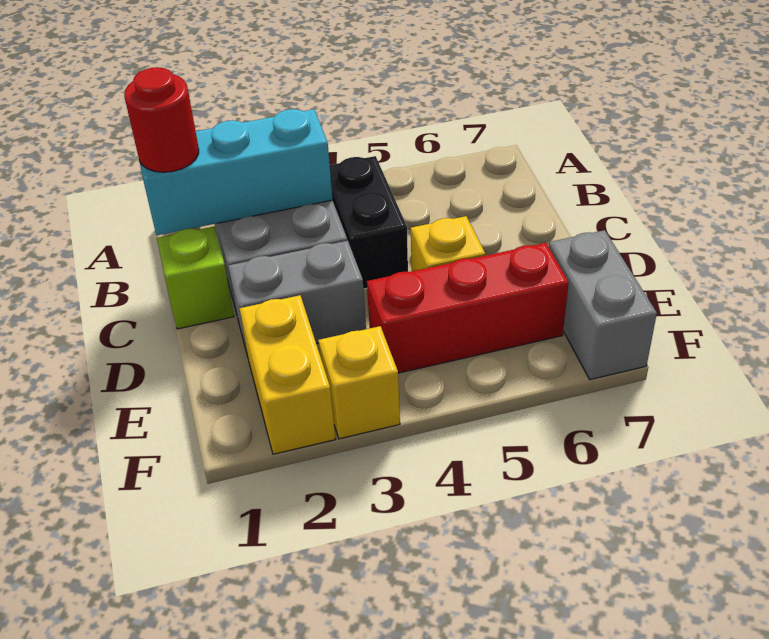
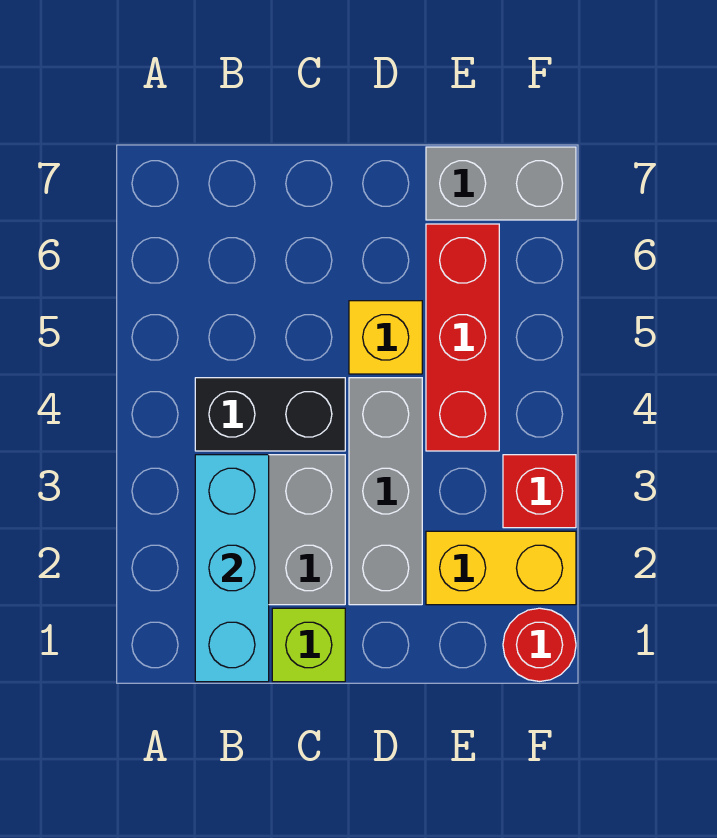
red 1x1 round brick [124,67,199,172] -> red 1x1 round brick moved to [503,608,576,681]
grey 1x2 brick [228,241,366,356] -> grey 1x3 brick [349,378,422,605]
yellow 1x1 brick [318,326,400,439] -> red 1x1 brick [503,455,576,528]

